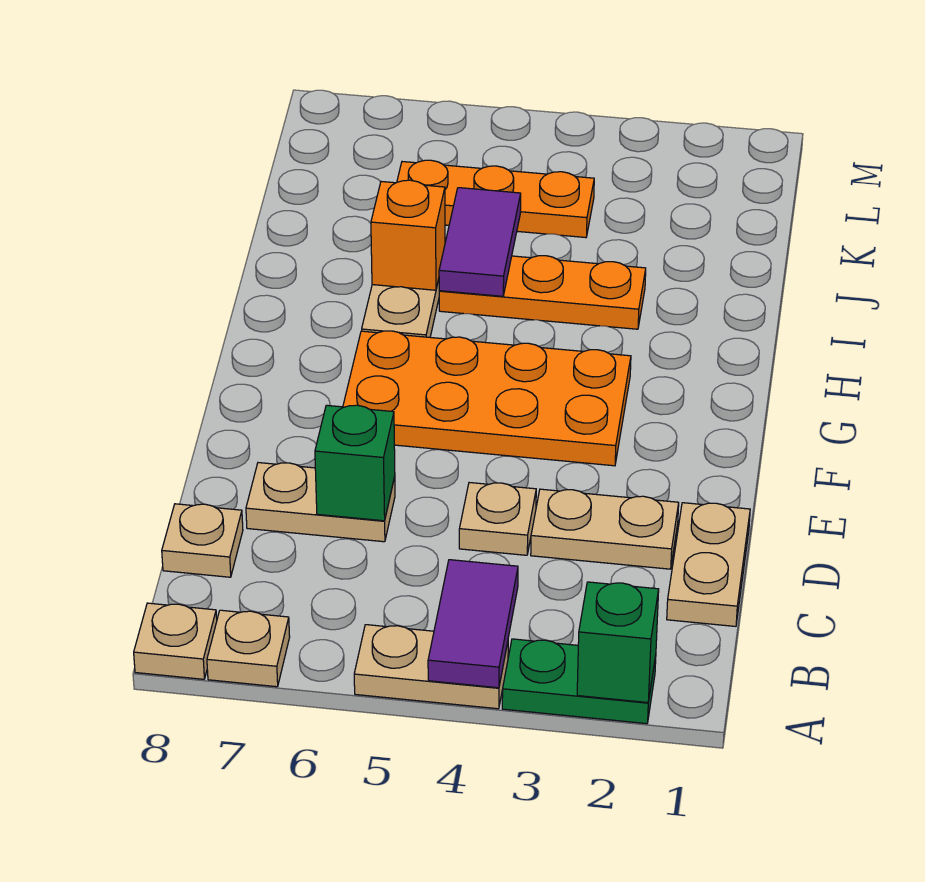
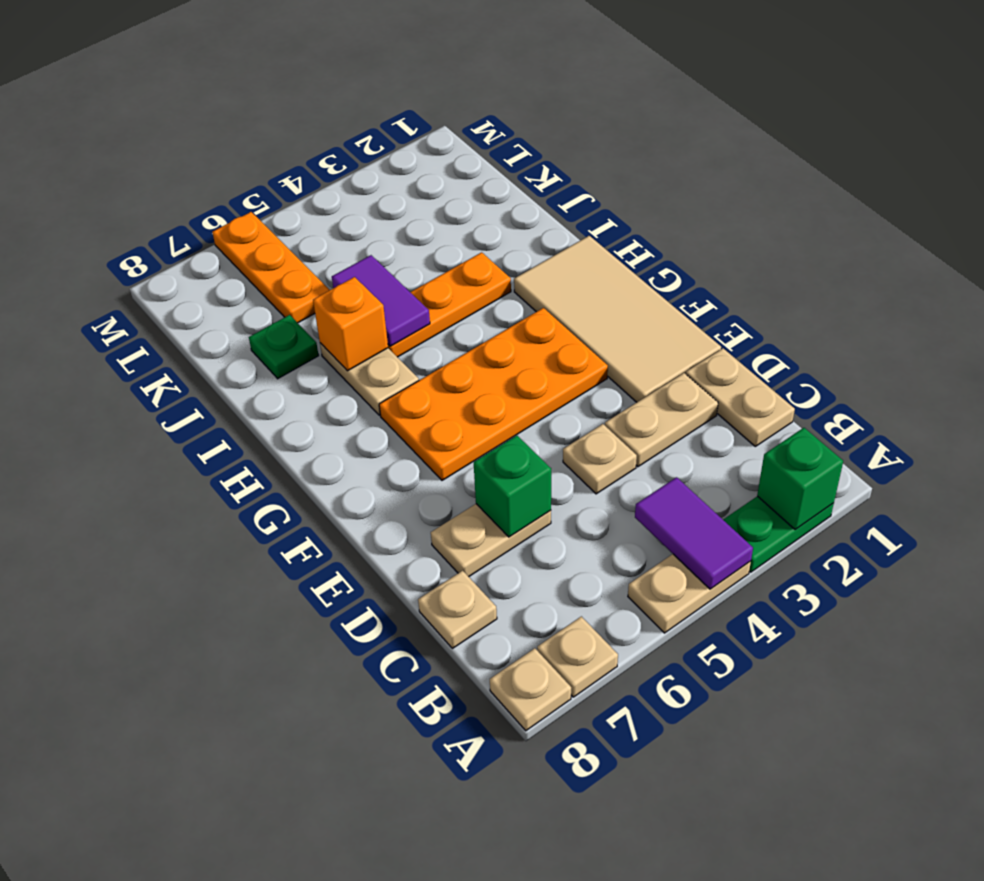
none -> tan 2x4 tile [514,236,721,402]
none -> green 1x1 plate [249,315,319,379]
orange 1x3 plate [397,160,594,238] -> orange 1x3 plate turned to [212,212,329,323]

